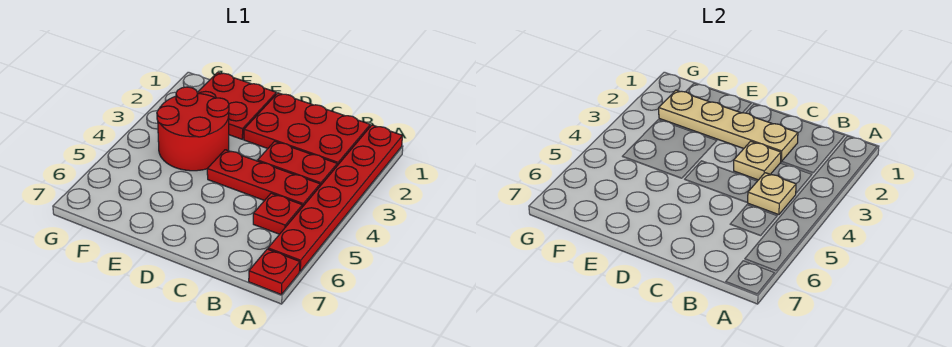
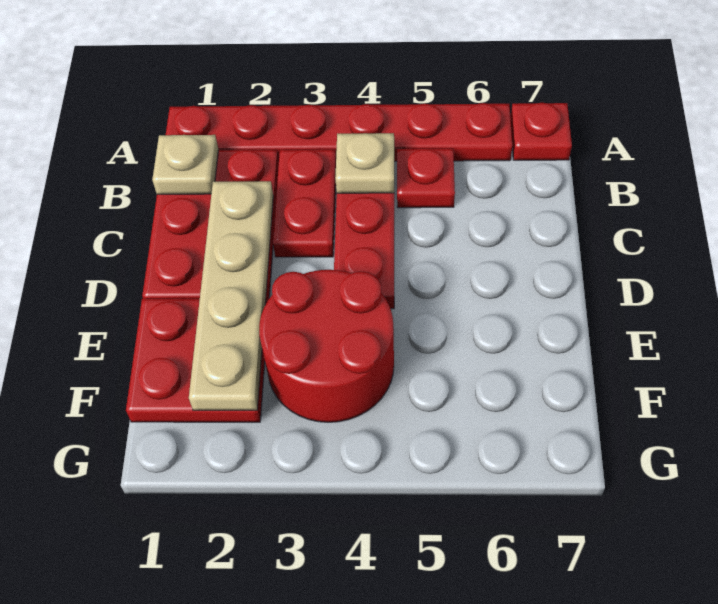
tan 1x1 plate [734,141,781,180] -> tan 1x1 plate moved to [152,135,218,194]

